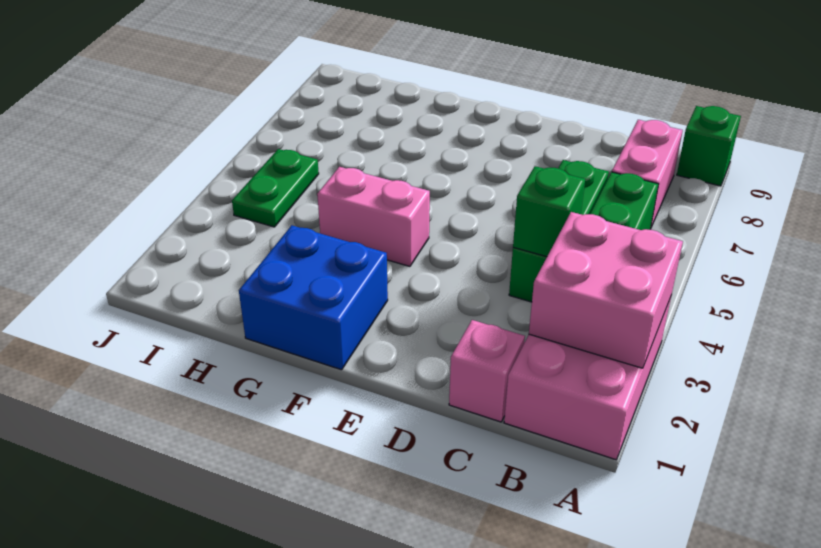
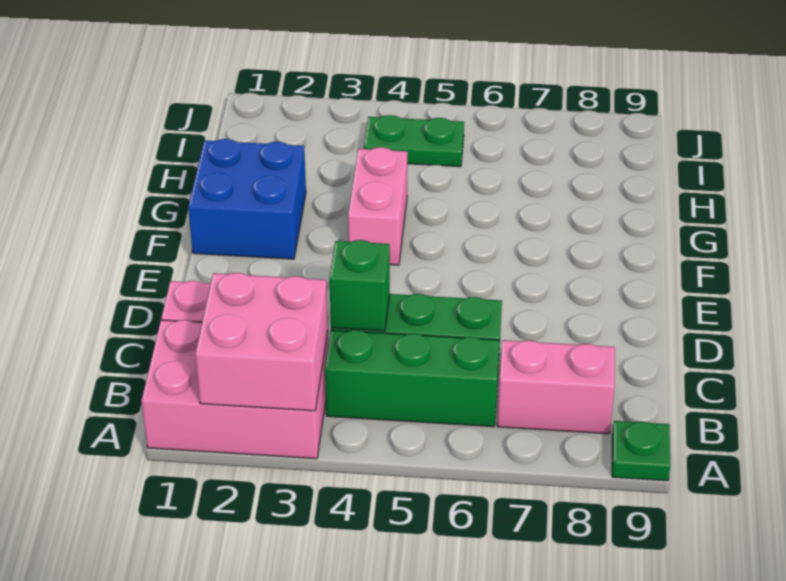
green 1x1 brick [677,106,741,186] -> green 1x1 plate [612,421,670,481]

